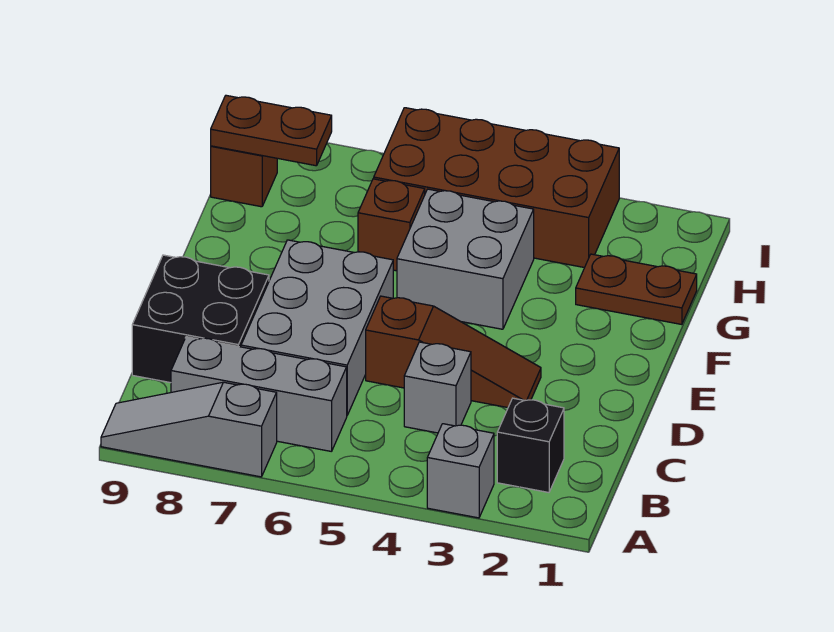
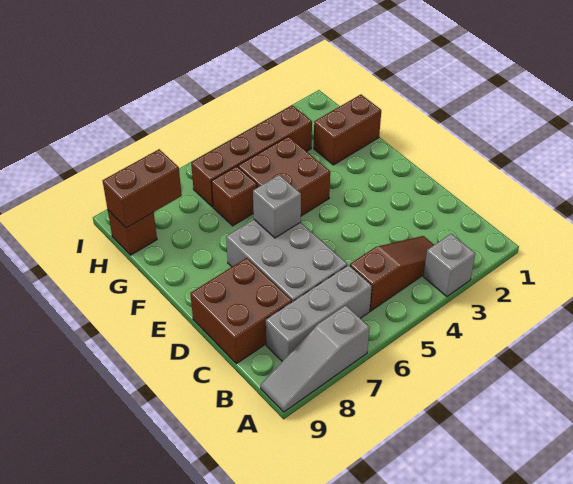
black 1x1 brick [497,398,564,492] -> none
grey 1x1 brick [404,342,471,433] -> grey 1x1 brick moved to [253,175,301,238]
black 2x2 brick [132,255,269,383] -> brown 2x2 brick [190,258,292,364]
brown 1x3 slope [366,296,541,408] -> brown 1x3 slope moved to [350,236,434,311]
grey 2x2 brick [397,189,534,329] -> brown 2x2 brick [238,136,330,216]
brown 1x2 plate [576,254,697,325] -> brown 1x2 brick [314,95,381,165]
brown 2x4 brick [374,108,619,268] -> brown 1x4 brick [191,105,312,207]
brown 1x2 plate [211,95,332,166] -> brown 1x2 brick [103,149,182,228]

